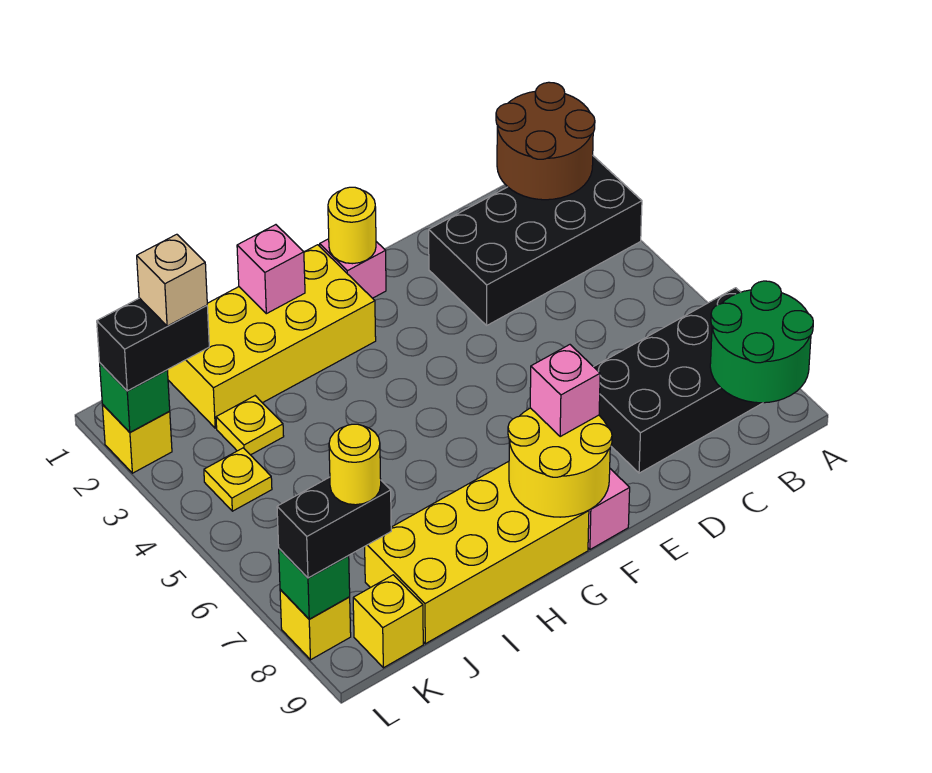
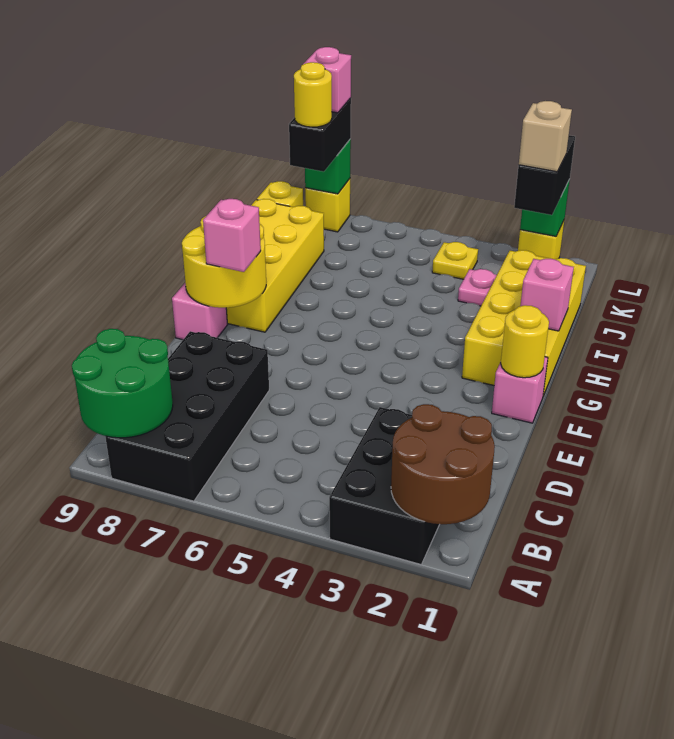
black 2x4 brick [429,156,642,325] -> black 2x3 brick [329,407,440,564]
yellow 1x1 plate [216,396,284,455] -> pink 1x1 plate [458,269,497,306]
none -> pink 1x1 brick [304,47,351,113]

